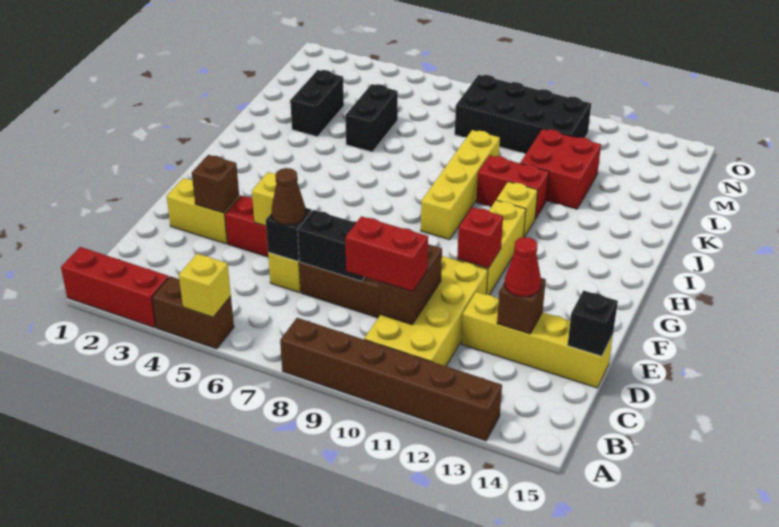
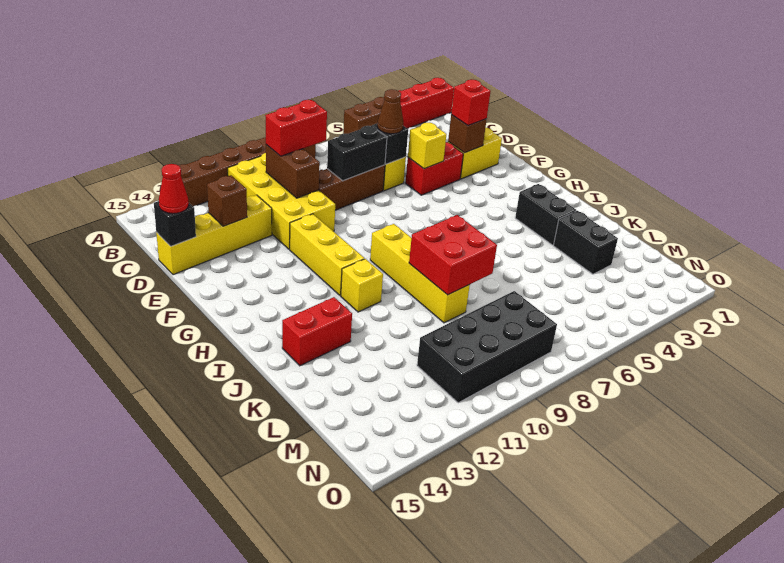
yellow 1x1 brick [179,254,231,317] -> none
red 1x1 cone [505,237,541,297] -> red 1x1 cone moved to [159,164,189,214]
red 1x1 brick [457,207,503,268] -> red 1x1 brick moved to [451,79,491,125]
red 1x2 brick [476,155,549,219] -> red 1x2 brick moved to [282,297,352,366]
black 1x2 brick [345,84,398,152] -> black 1x2 brick moved to [515,184,576,245]
red 2x2 brick [521,129,601,209] -> red 2x2 brick moved to [409,215,497,295]

